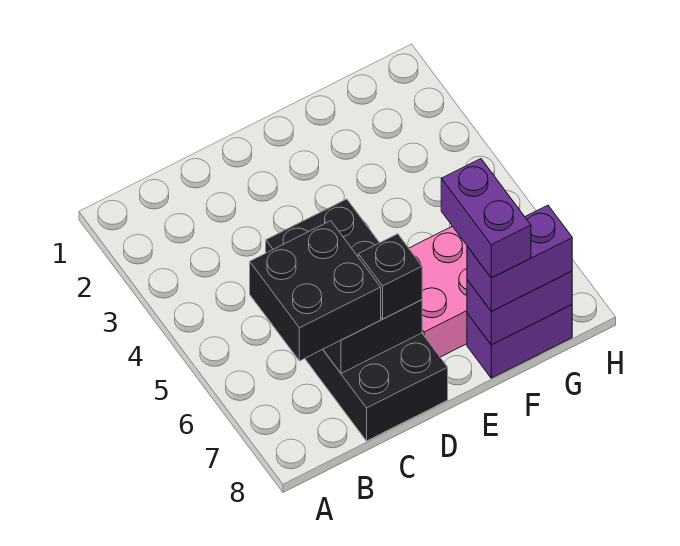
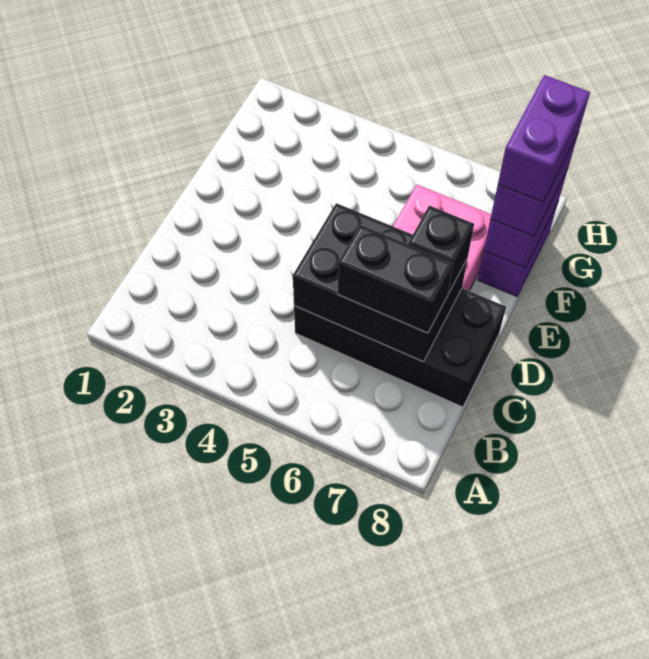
black 2x2 brick [250,221,381,361] -> black 1x2 brick [338,225,453,333]
purple 1x2 brick [441,159,531,278] -> purple 1x2 brick turned to [498,75,590,202]

